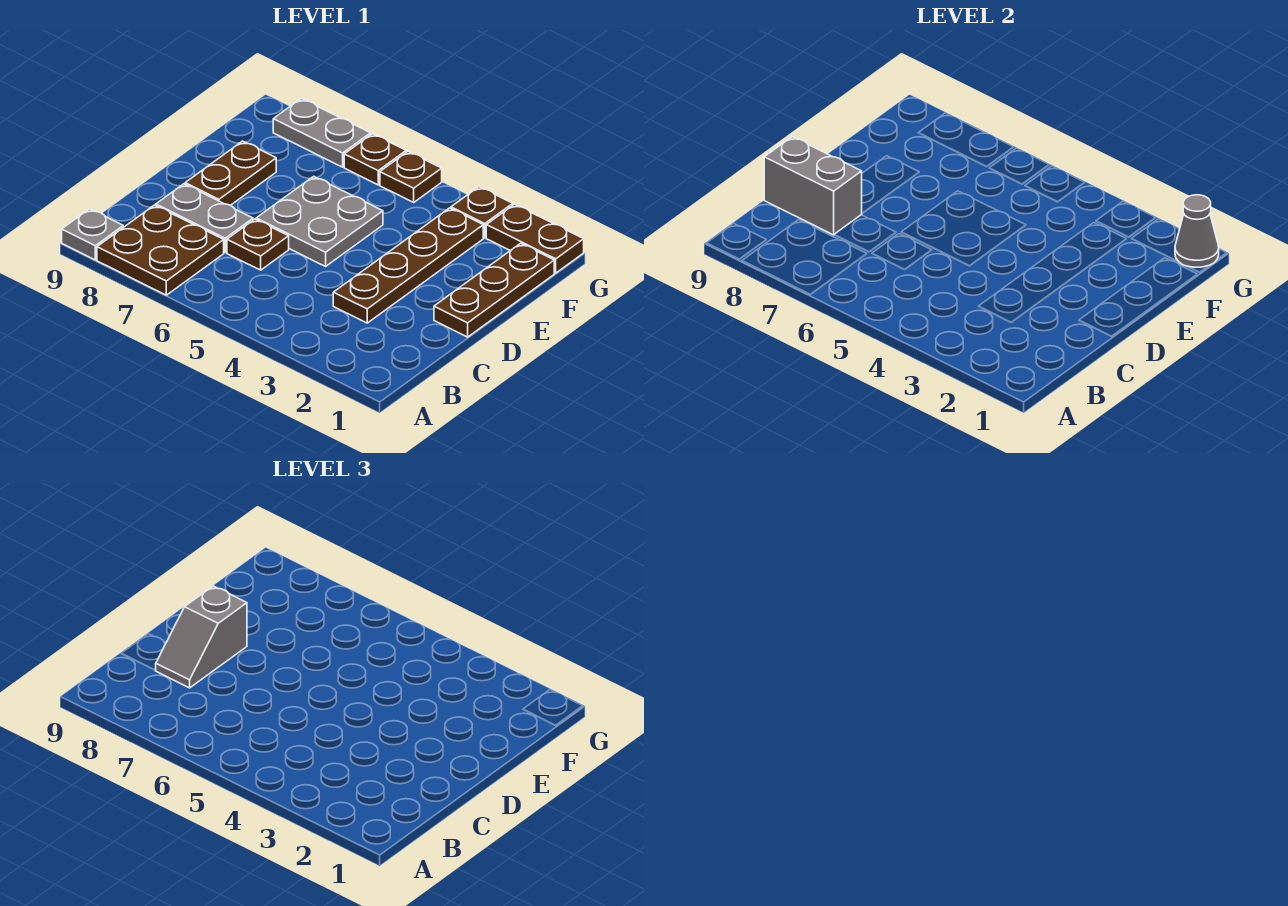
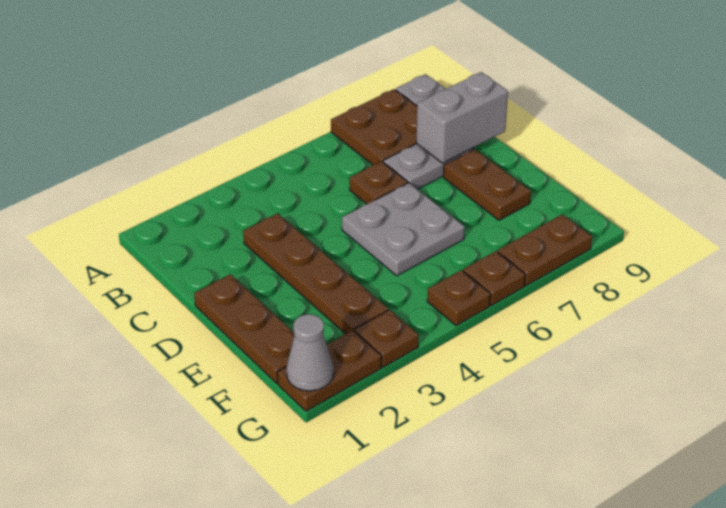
grey 1x2 slope [155,586,247,688] -> none
grey 1x2 plate [273,98,371,167] -> brown 1x2 plate [498,214,592,286]

